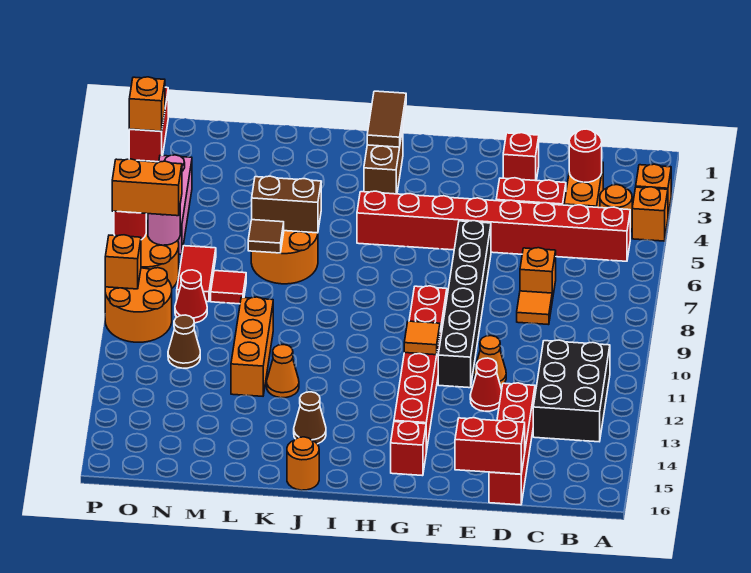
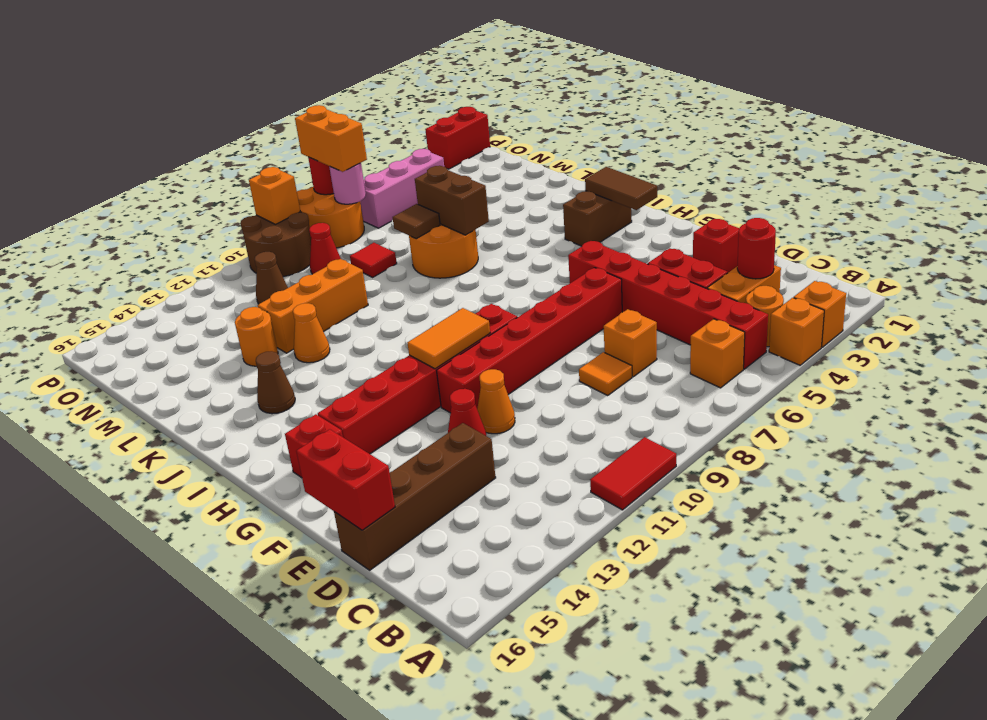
red 1x8 brick [357,191,630,261] -> red 1x6 brick [568,241,768,369]
black 2x3 brick [533,340,610,442] -> none
red 1x4 brick [489,383,535,505] -> brown 1x4 brick [334,423,496,570]
black 1x6 brick [438,221,491,388] -> red 1x6 brick [436,268,622,413]
orange 1x1 tile [404,321,440,355] -> orange 1x2 tile [408,308,490,369]
brown 1x2 tile [367,91,406,147] -> brown 1x2 tile turned to [585,167,657,210]
orange 1x1 round brick [287,437,319,490] -> orange 1x1 round brick moved to [235,307,278,366]
red 1x2 tile [177,246,216,302] -> red 1x2 tile moved to [590,437,676,510]
orange 2x2 round brick [105,268,172,342] -> brown 2x2 round brick [241,212,311,277]
orange 1x1 brick [129,77,165,131] -> orange 1x1 brick moved to [690,319,745,388]

